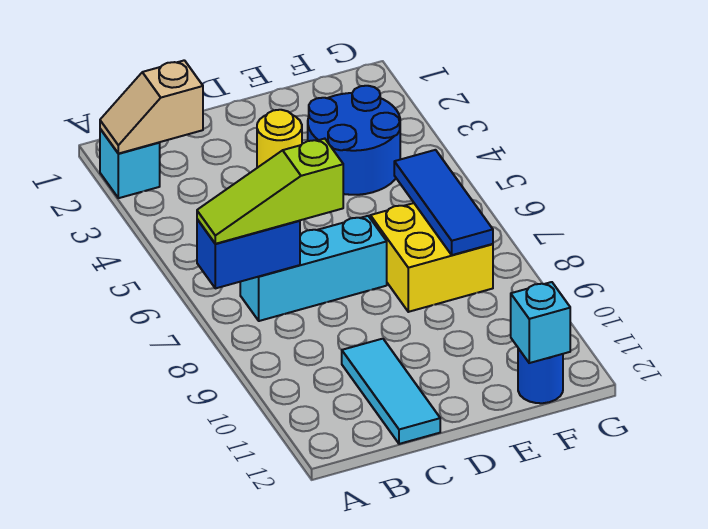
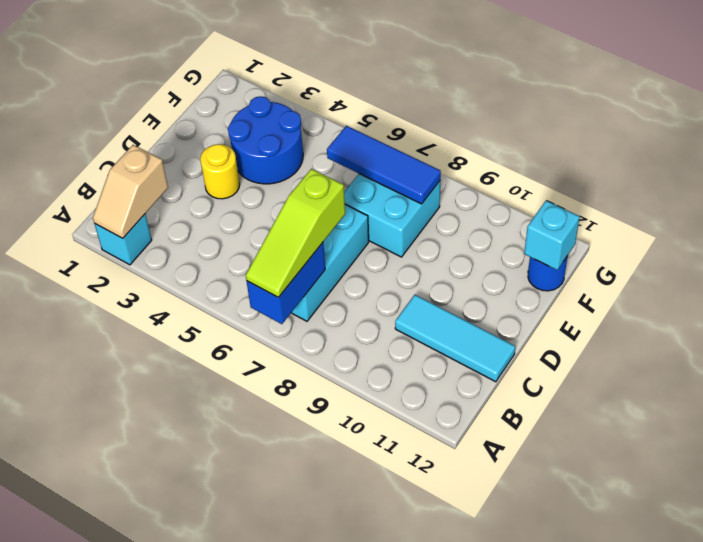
yellow 2x2 brick [370,203,493,312] -> cyan 2x2 brick [344,174,440,257]

